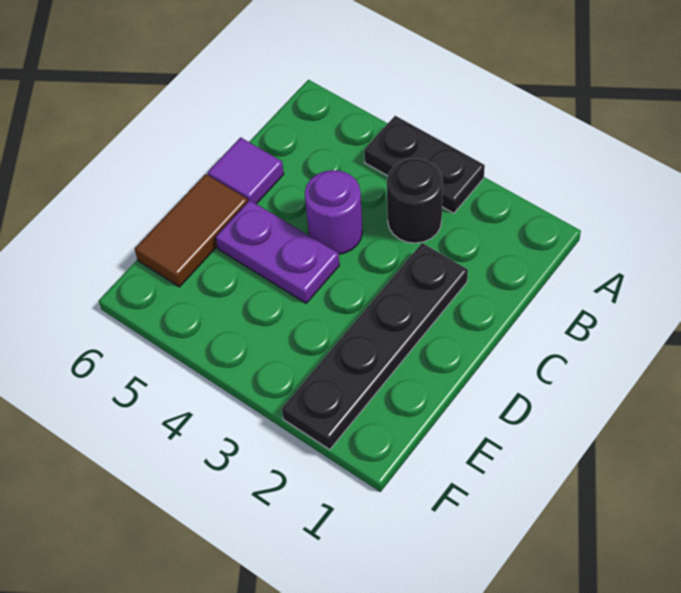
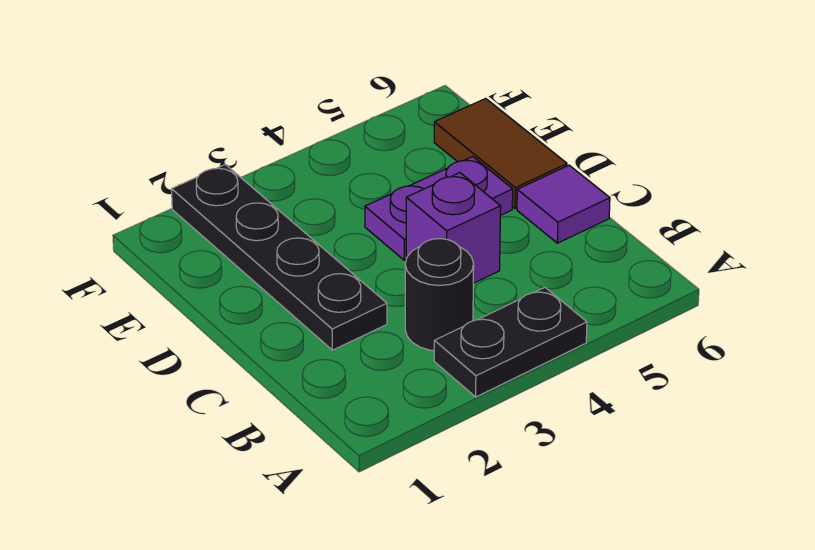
purple 1x1 round brick [305,170,363,254] -> purple 1x1 brick [406,173,501,283]

